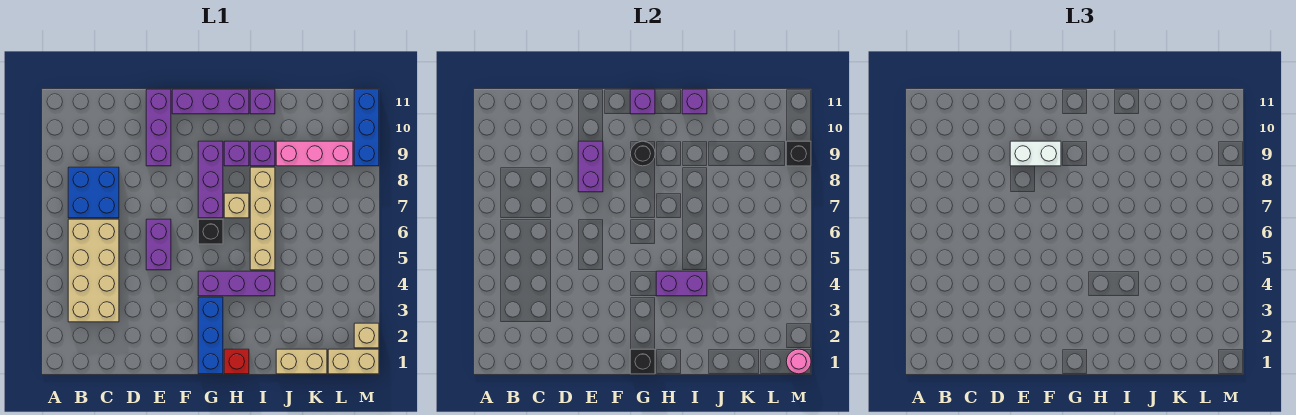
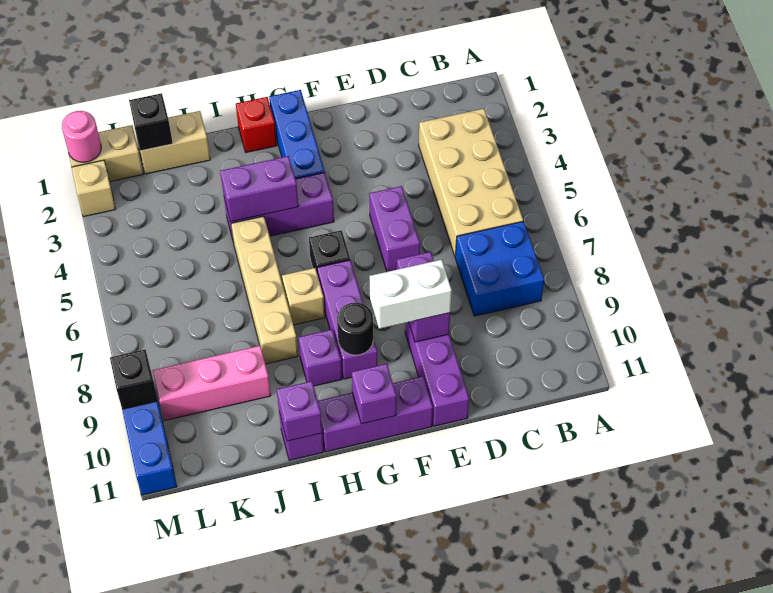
black 1x1 brick [630,349,655,374] -> black 1x1 brick moved to [129,93,173,151]
purple 1x1 brick [250,141,275,166] -> none

